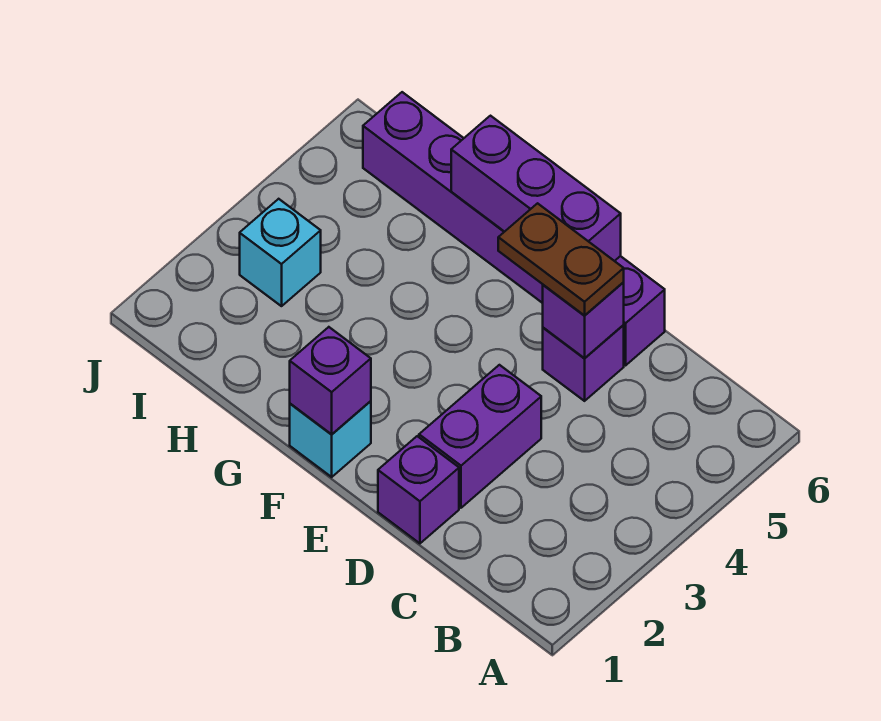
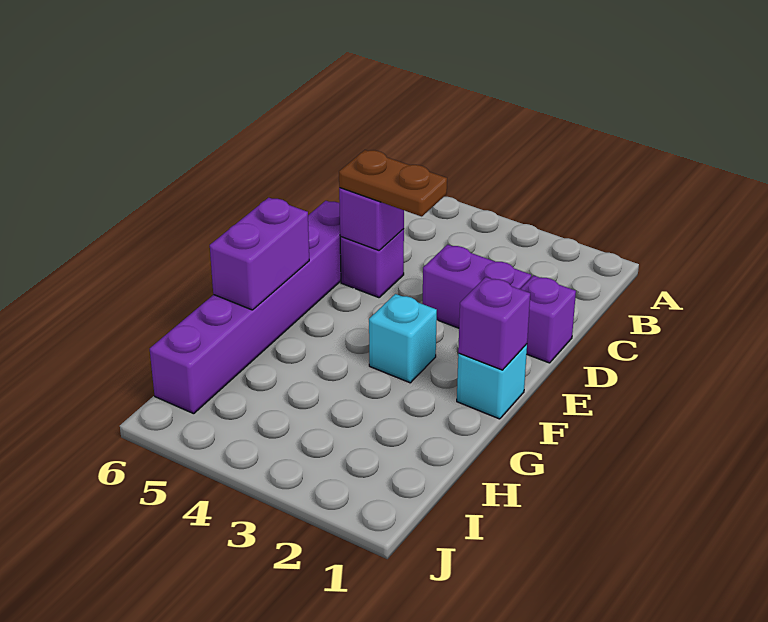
brown 1x2 plate [498,203,624,315] -> brown 1x2 plate turned to [339,150,447,217]
purple 1x3 brick [451,116,621,261] -> purple 1x2 brick [210,198,309,310]
cyan 1x1 brick [240,199,321,306] -> cyan 1x1 brick moved to [369,294,437,383]

